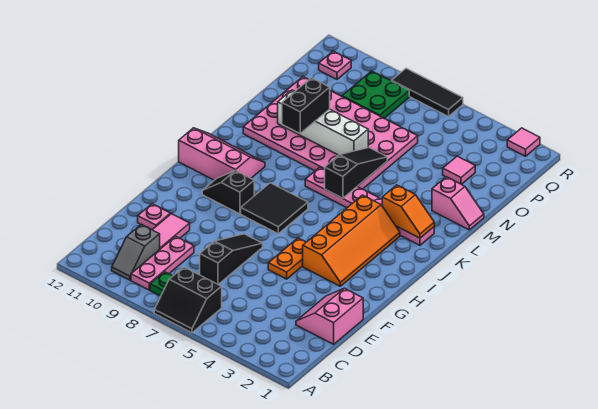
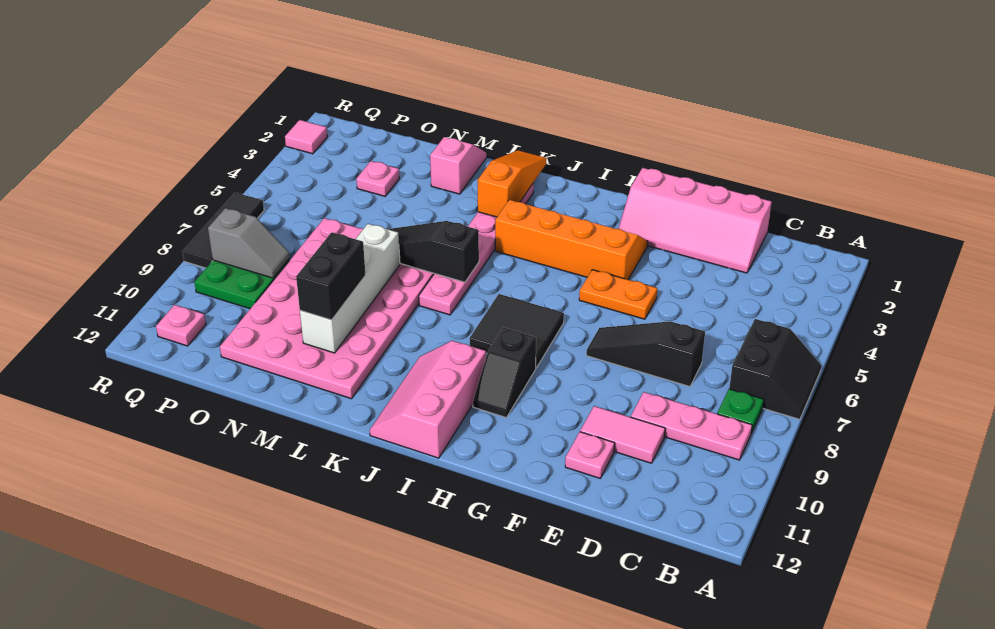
grey 1x2 slope [112,224,160,280] -> grey 1x2 slope moved to [208,208,289,278]
pink 2x2 slope [296,288,363,344] -> pink 2x4 slope [618,168,772,273]
orange 1x2 slope [382,185,434,238] -> orange 1x3 slope [478,150,547,217]
black 1x2 brick [282,78,330,133] -> black 1x2 brick turned to [296,232,366,320]
pink 1x1 tile [443,156,475,184] -> pink 1x1 plate [356,161,399,196]

